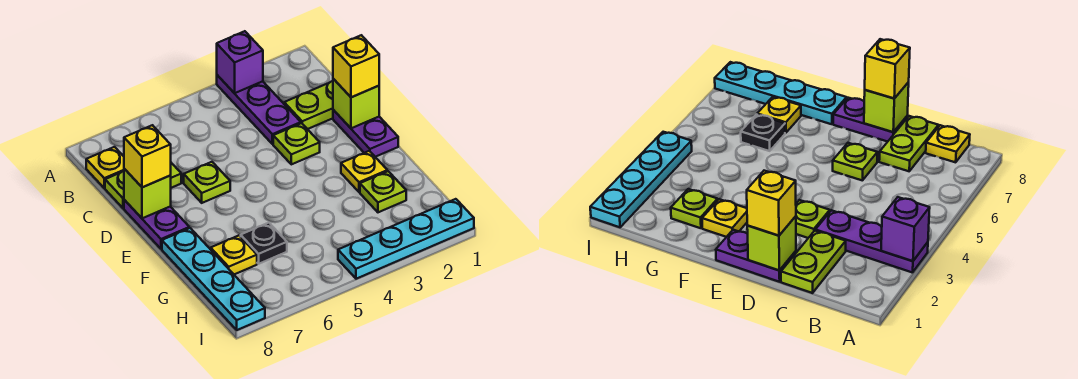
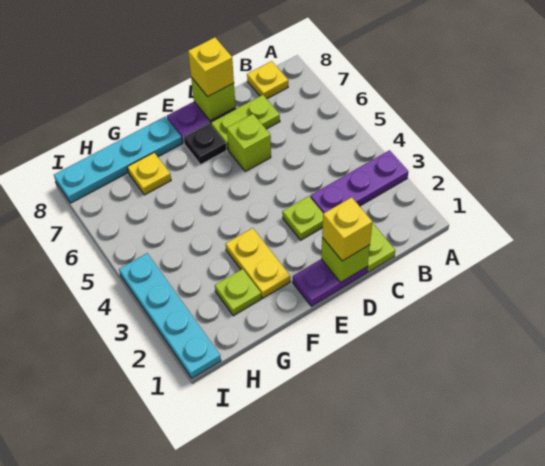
purple 1x1 brick [217,31,263,93] -> none
lime 1x2 plate [105,163,181,209] -> lime 1x2 plate turned to [211,95,280,150]
lime 1x1 plate [184,162,230,203] -> lime 1x1 brick [227,114,271,171]
yellow 1x1 plate [341,151,387,192] -> yellow 1x2 plate [226,228,290,298]
black 1x1 plate [241,223,287,264] -> black 1x1 plate moved to [183,123,226,165]

